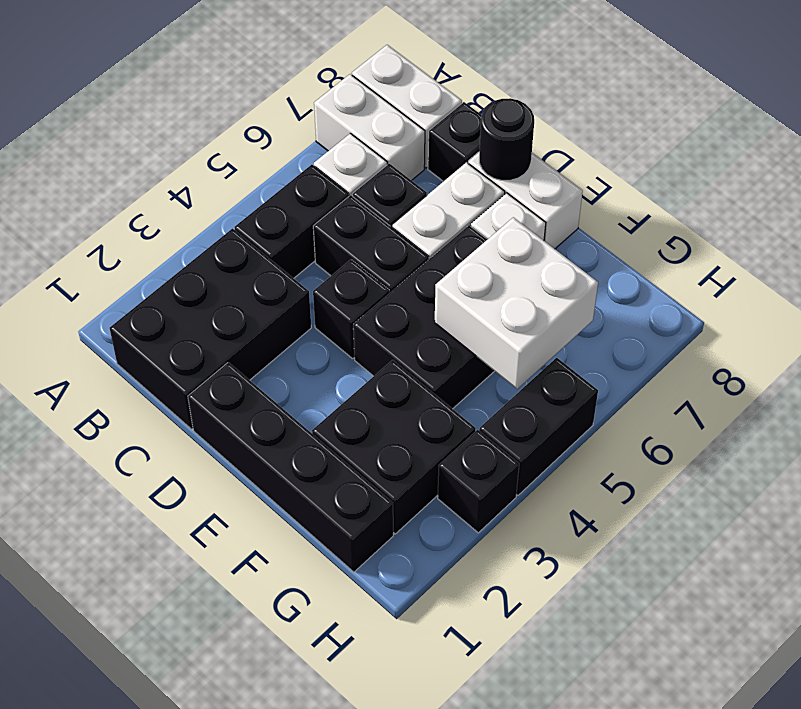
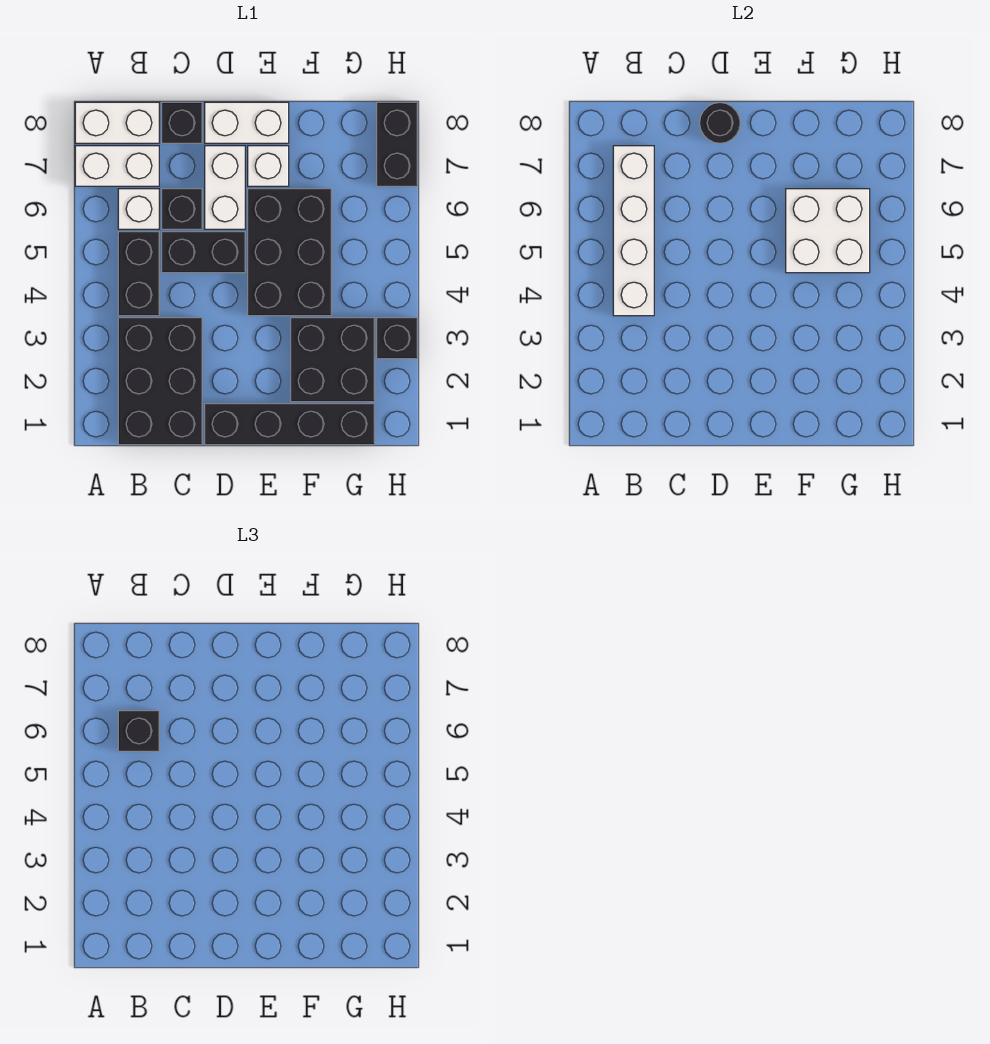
none -> white 1x4 brick [613,146,654,316]
black 1x1 brick [313,260,389,359] -> black 1x1 brick moved to [118,711,159,751]
black 1x2 brick [479,358,598,495] -> black 1x2 brick moved to [377,102,418,186]

